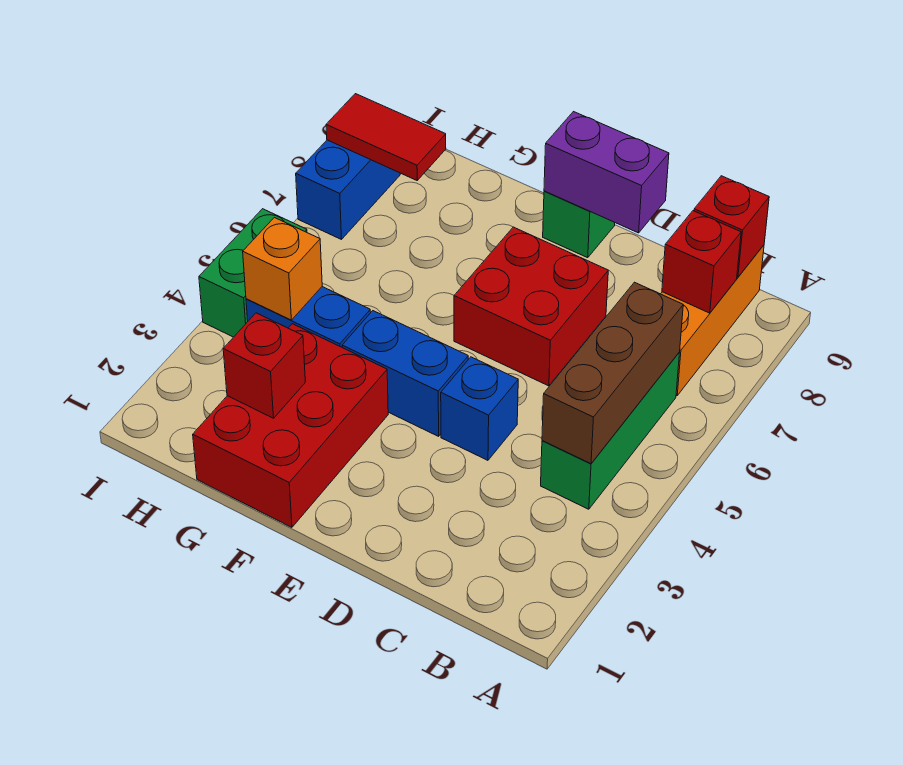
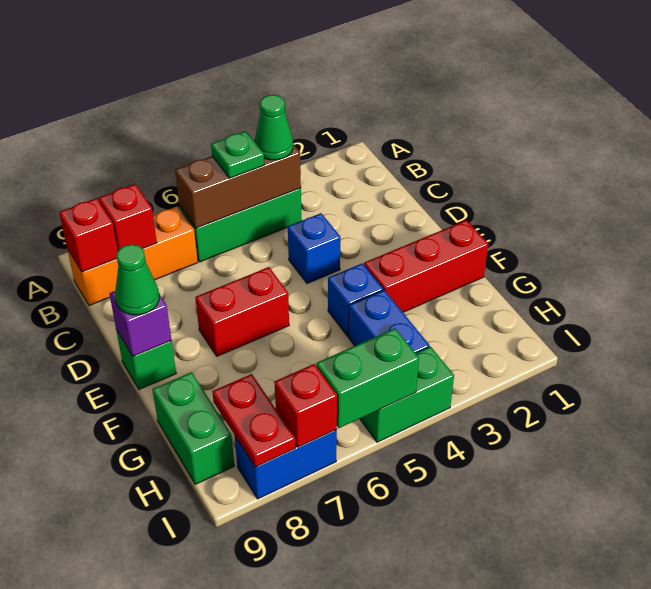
none -> green 1x1 cone [255,95,293,160]
none -> green 1x1 plate [211,131,264,178]
red 2x2 brick [454,227,608,386] -> red 1x2 brick [195,267,289,356]
purple 1x2 brick [544,112,669,233] -> purple 1x1 brick [109,291,171,356]
blue 1x2 brick [342,311,468,436] -> blue 1x1 brick [328,263,383,336]
none -> green 1x1 cone [115,244,159,315]
red 2x3 brick [193,324,388,527] -> red 1x3 brick [364,220,488,312]
red 1x1 brick [223,313,305,418] -> red 1x1 brick moved to [274,364,337,447]
none -> green 1x2 brick [152,372,234,484]
orange 1x1 brick [243,218,322,320] -> none
red 1x2 tile [326,94,446,180] -> red 1x2 plate [212,374,295,467]
none -> green 1x2 brick [316,328,419,428]

